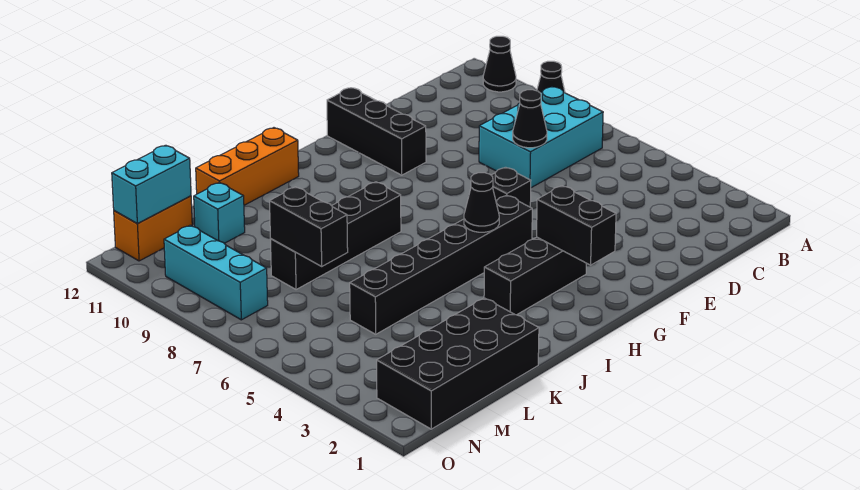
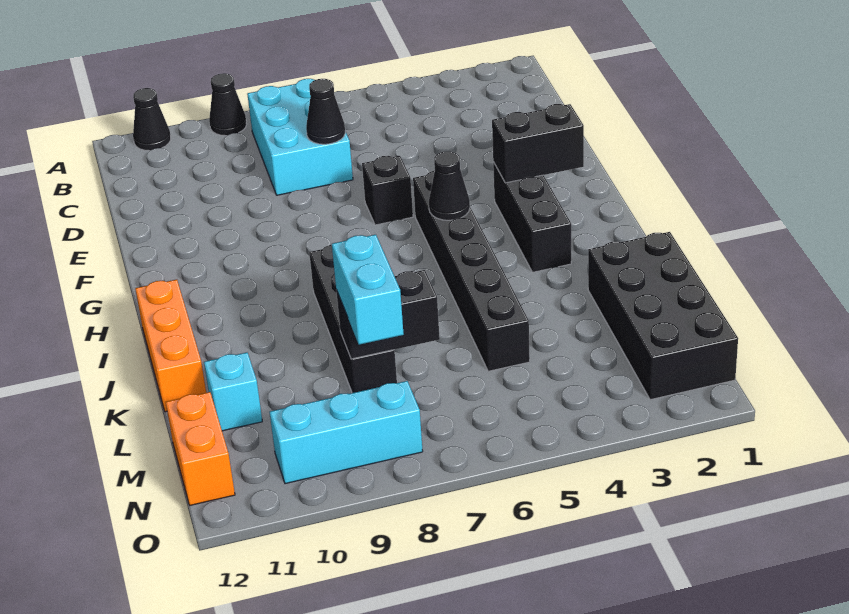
black 1x3 brick [327,88,426,175] -> none
cyan 1x2 brick [112,145,191,224] -> cyan 1x2 brick moved to [332,235,404,345]

